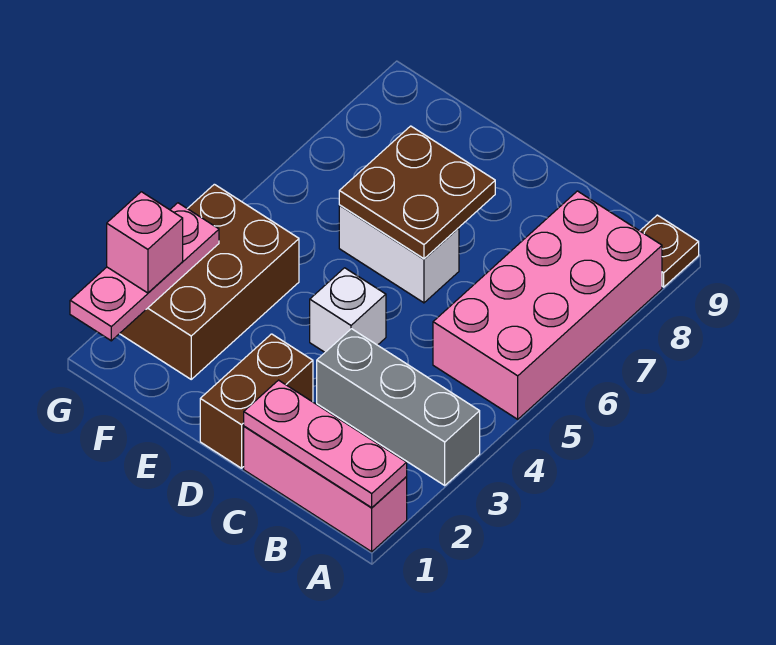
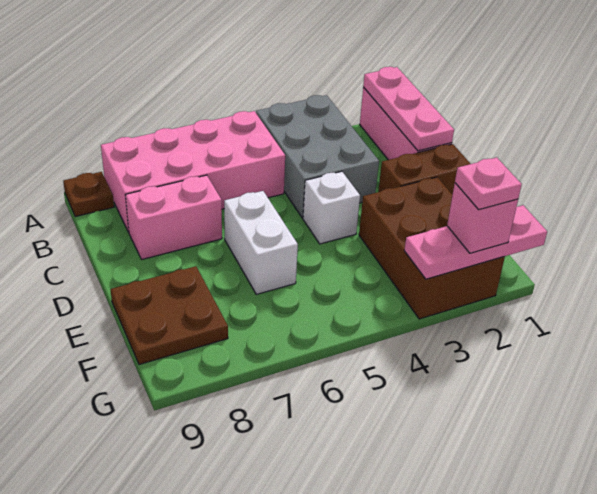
grey 1x3 brick [317,329,480,485] -> grey 2x3 brick [256,95,379,218]
none -> pink 1x2 brick [125,175,222,259]
brown 2x2 plate [339,126,495,259] -> brown 2x2 plate moved to [110,266,228,364]
brown 2x3 brick [120,184,299,379] -> brown 2x3 brick turned to [359,177,505,319]
none -> pink 1x1 plate [455,158,522,209]

